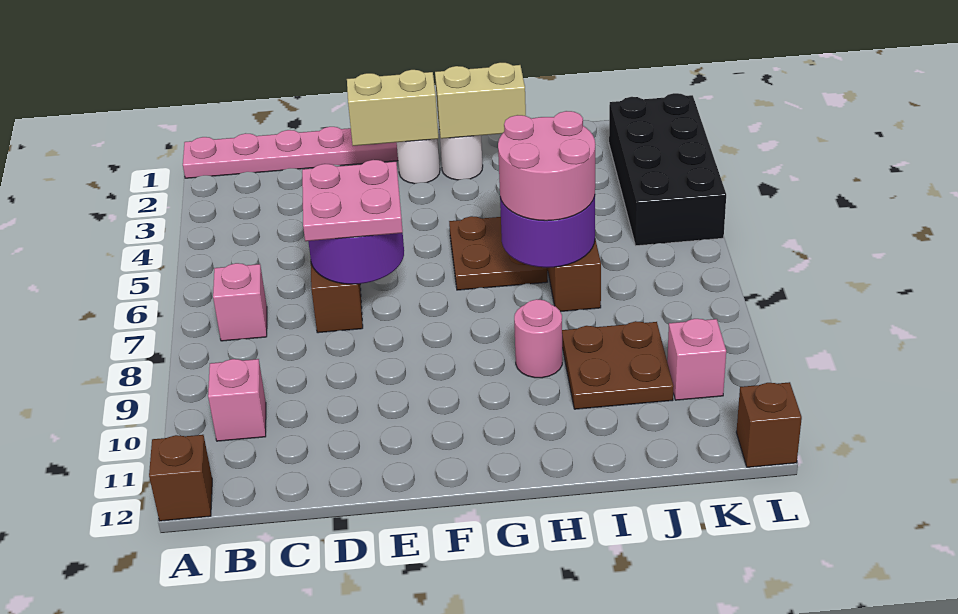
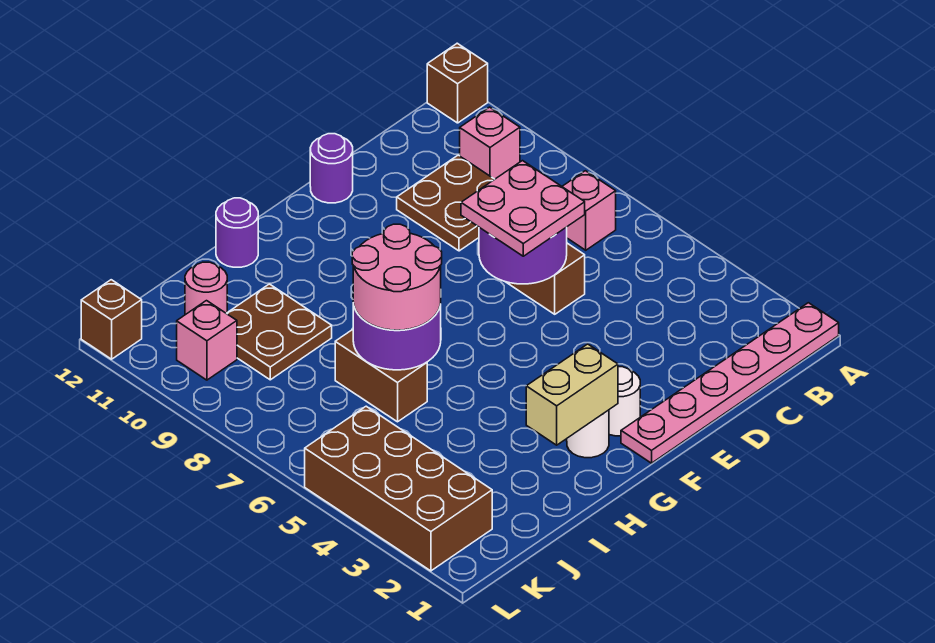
tan 1x2 brick [347,70,439,146] -> none
none -> purple 1x1 round brick [310,134,353,203]
brown 2x2 plate [449,216,548,290] -> brown 2x2 plate moved to [397,155,495,251]
pink 1x1 round brick [514,299,562,378] -> pink 1x1 round brick moved to [185,262,227,315]
none -> purple 1x1 round brick [216,198,258,267]
black 2x4 brick [609,93,726,246] -> brown 2x4 brick [305,406,492,571]

